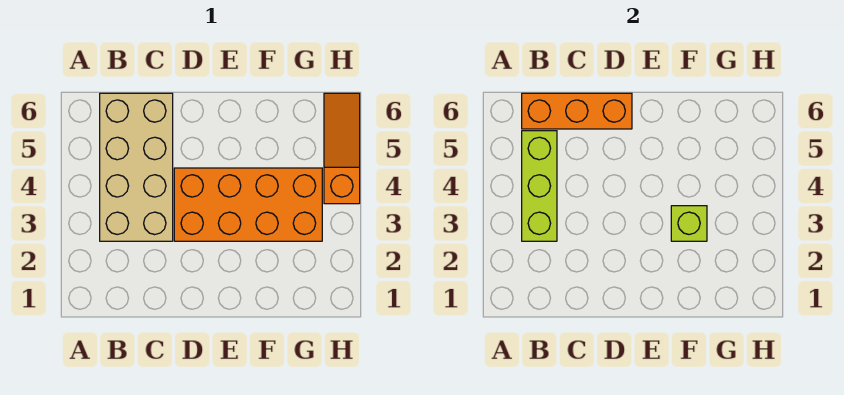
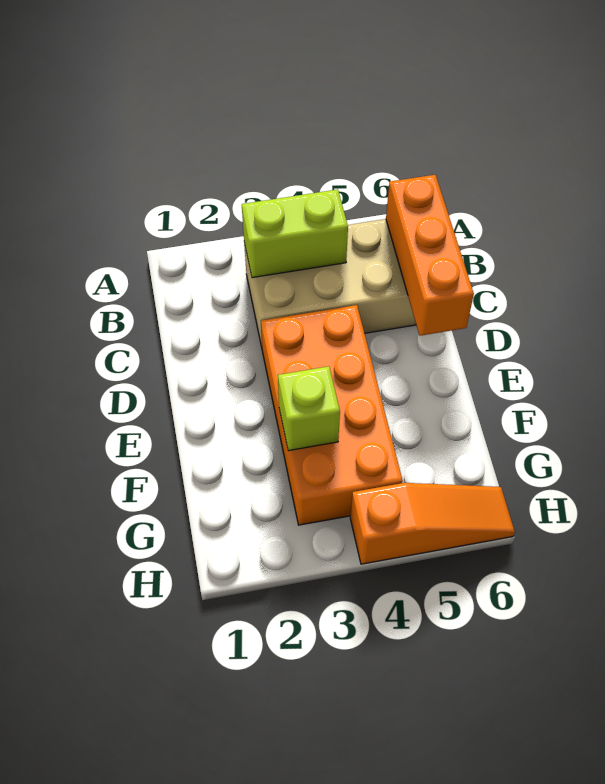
lime 1x3 brick [522,131,557,241] -> lime 1x2 brick [242,189,348,278]

